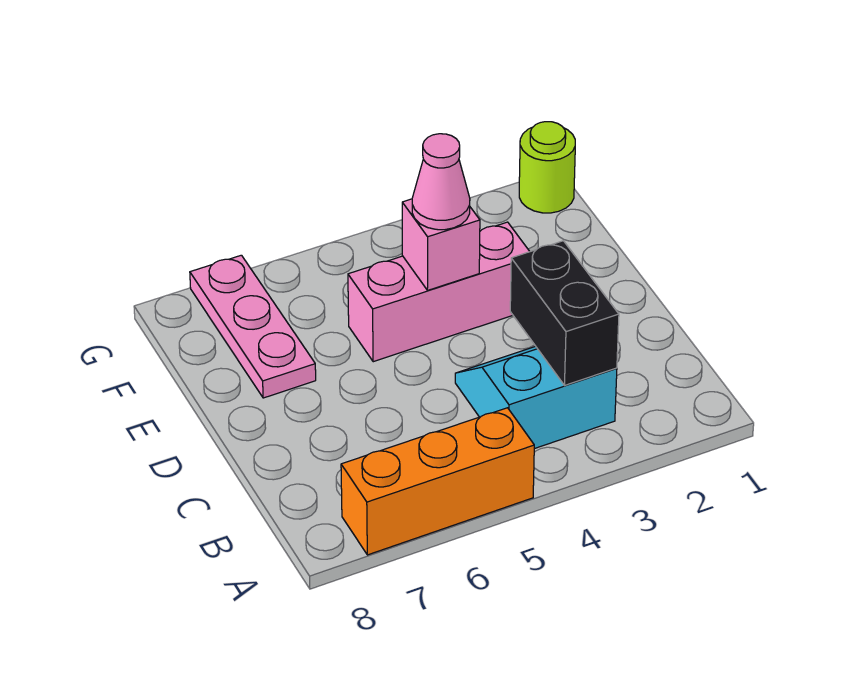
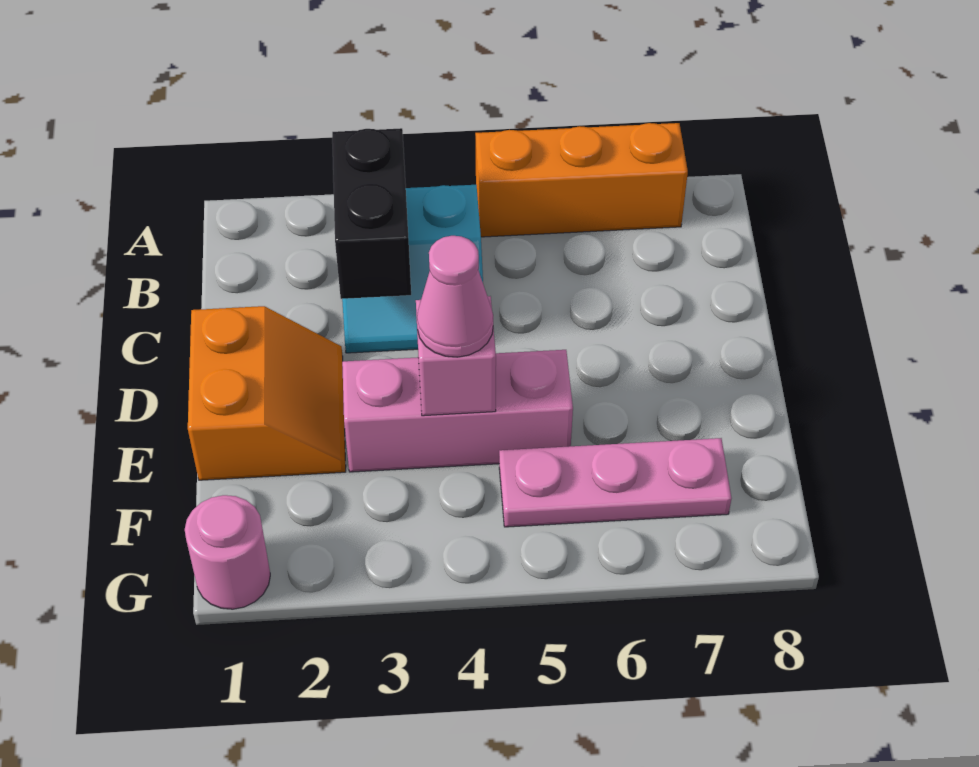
none -> orange 2x2 slope [188,306,346,480]
pink 1x3 plate [190,255,316,398] -> pink 1x3 plate turned to [499,438,731,527]
lime 1x1 round brick [519,122,575,213] -> pink 1x1 round brick [185,495,270,609]

